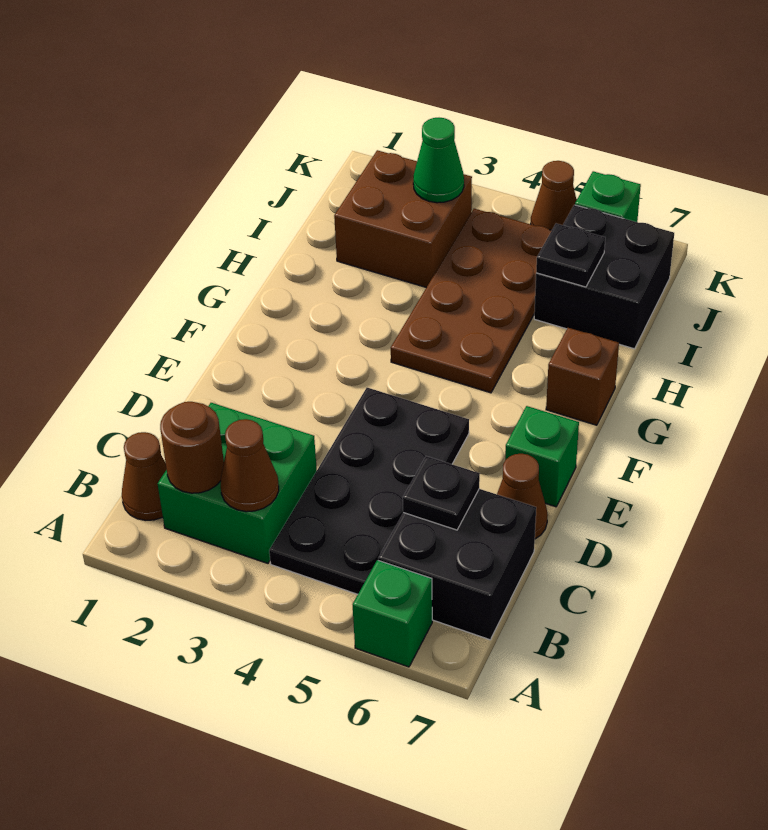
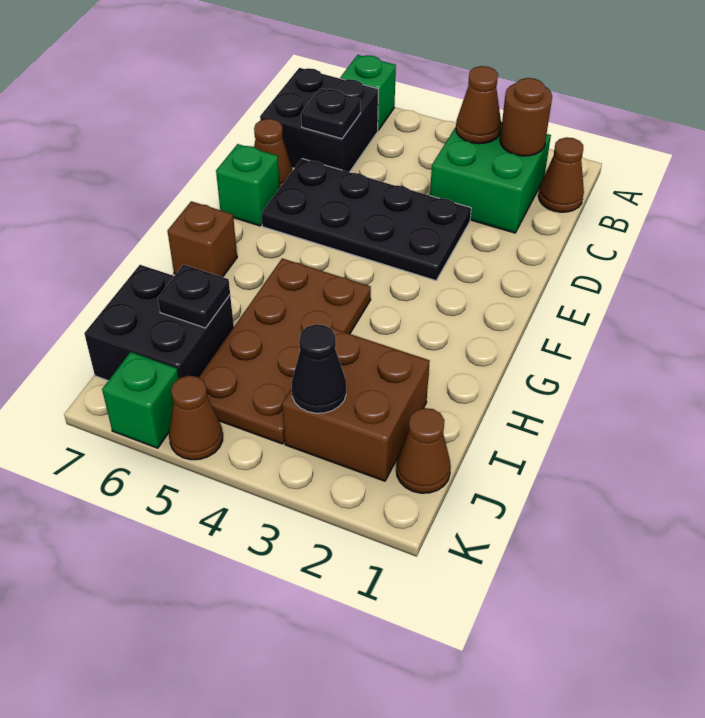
black 2x4 plate [269,388,469,594] -> black 2x4 plate turned to [261,159,471,280]
none -> brown 1x1 cone [396,408,451,493]
green 1x1 cone [413,118,464,203] -> black 1x1 cone [291,324,346,413]

